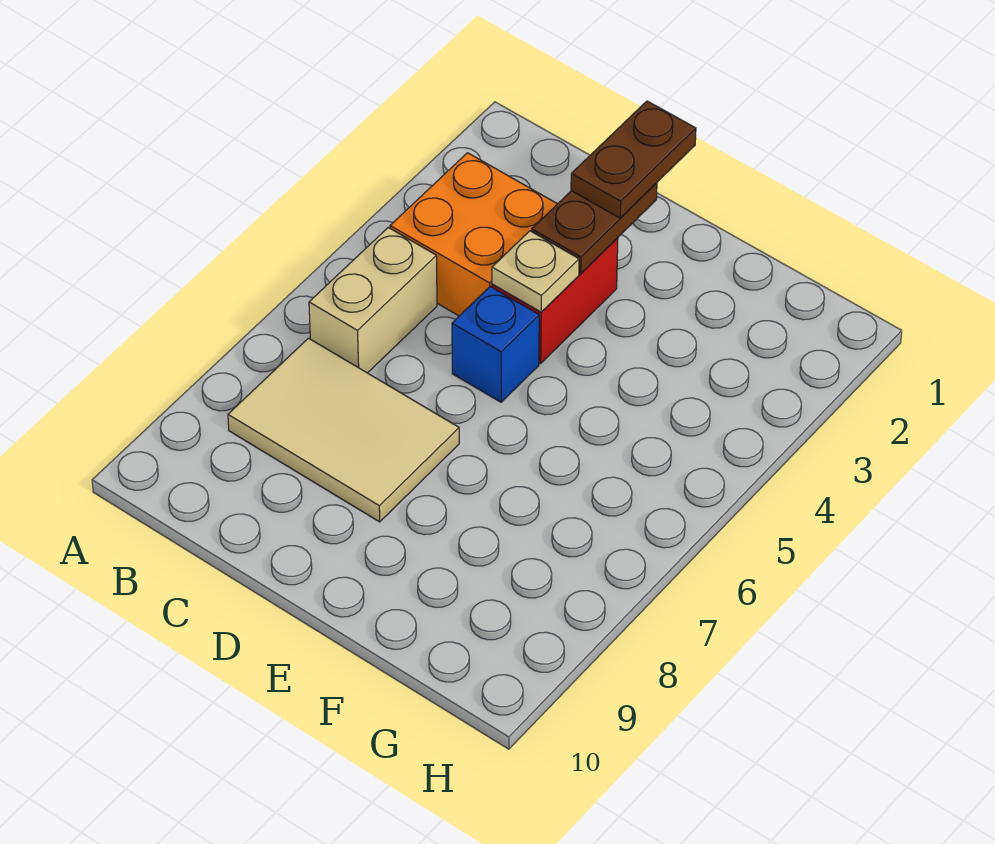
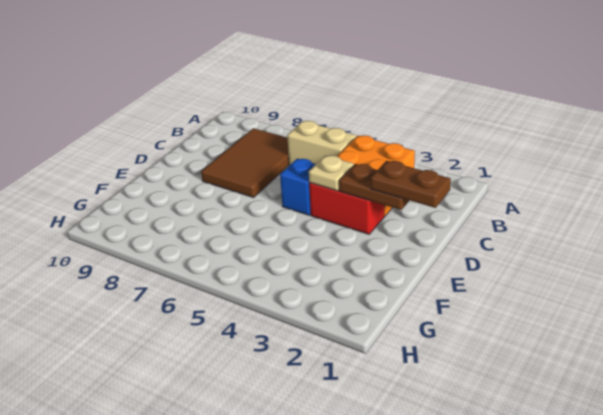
tan 2x3 tile [228,338,459,522] -> brown 2x3 tile [201,128,289,198]

